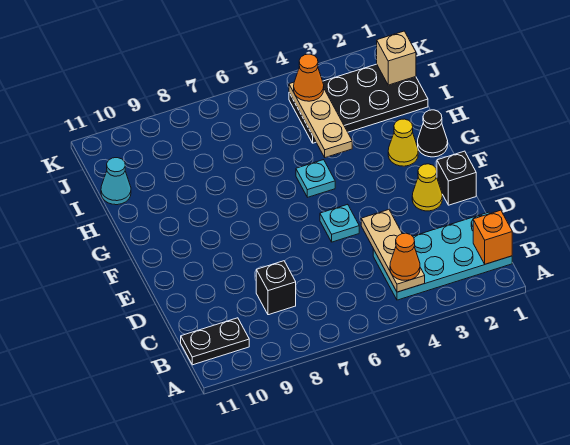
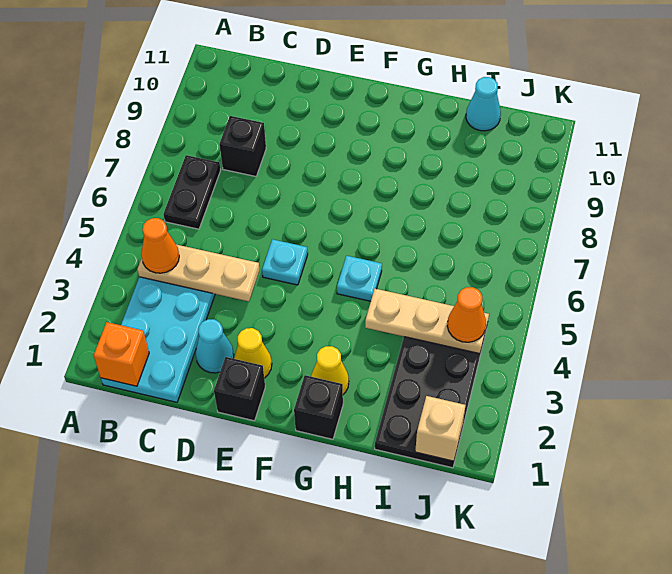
black 1x2 plate [181,318,249,365] -> black 1x2 plate moved to [163,155,221,229]
none -> cyan 1x1 cone [195,319,234,373]
black 1x1 cone [418,110,448,157] -> black 1x1 brick [294,375,343,439]

